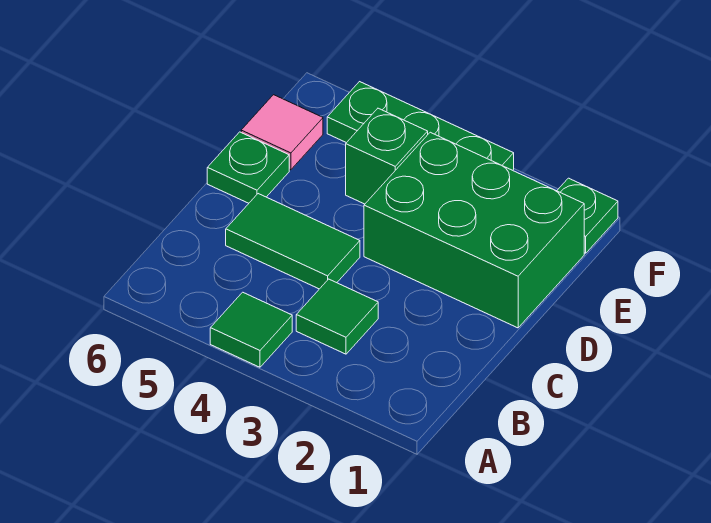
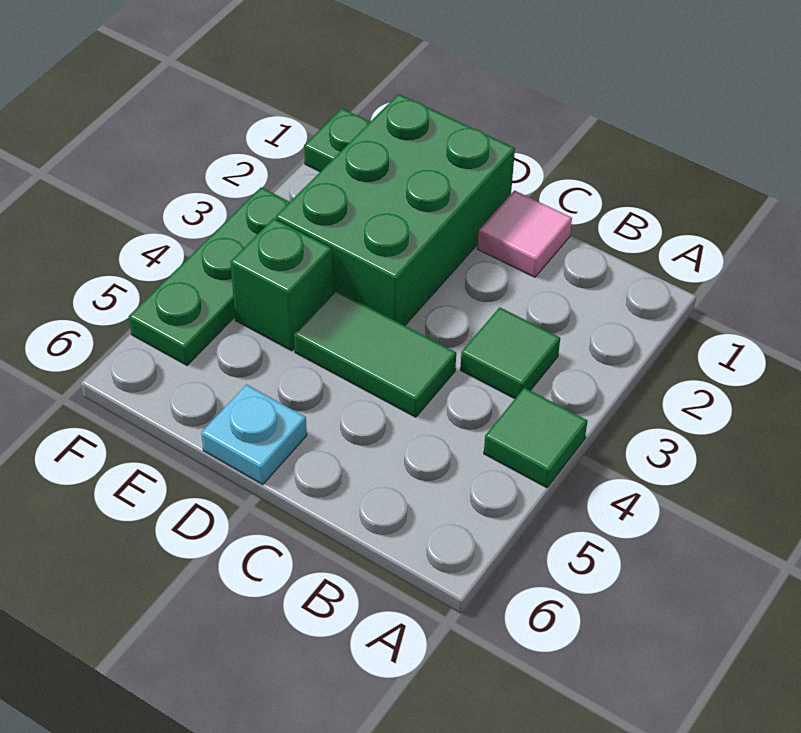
green 1x2 tile [226,194,360,289] -> green 1x2 tile turned to [294,290,456,417]
green 1x1 plate [207,132,289,203] -> cyan 1x1 plate [201,385,307,485]
pink 1x1 tile [241,95,323,170] -> pink 1x1 tile moved to [477,190,572,277]

